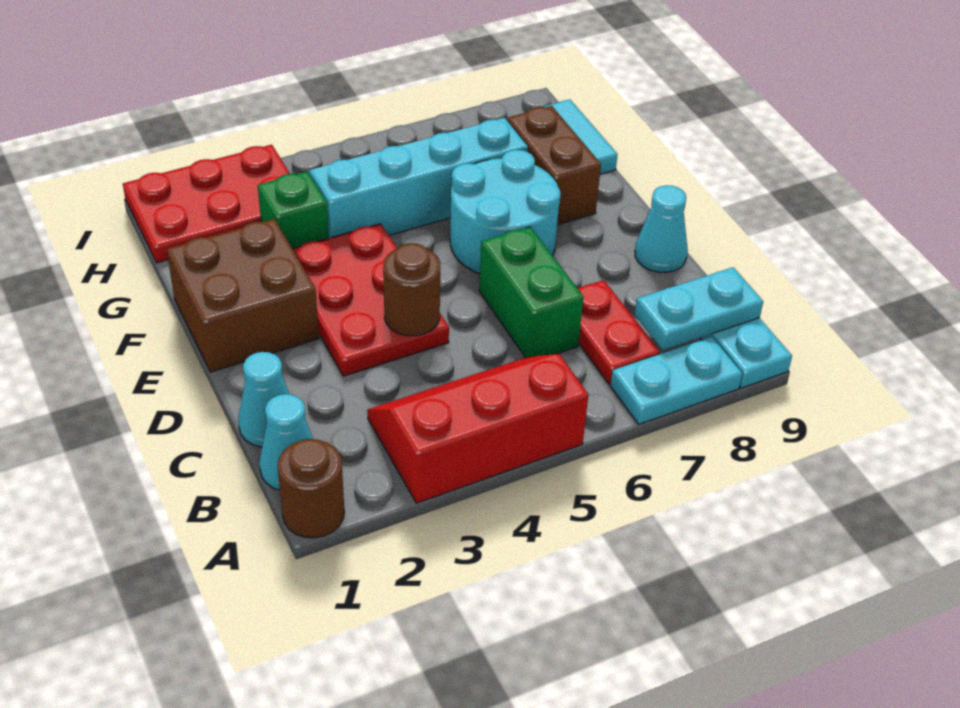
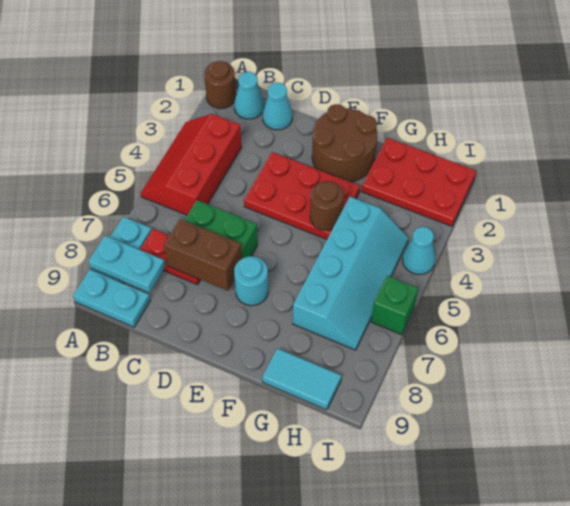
red 2x3 slope [367,354,589,503] -> red 2x3 slope turned to [141,114,242,215]
cyan 1x2 plate [635,267,763,350] -> cyan 1x2 plate turned to [88,236,165,293]
brown 1x1 round brick [383,243,440,336] -> brown 1x1 round brick moved to [310,181,344,230]
cyan 1x1 cone [635,185,688,272] -> cyan 1x1 cone moved to [402,227,435,274]
brown 2x2 brick [167,219,319,372] -> brown 2x2 round brick [312,104,377,182]
cyan 2x2 round brick [450,150,561,274] -> cyan 1x1 round brick [234,256,268,306]
brown 1x2 brick [507,106,601,225] -> brown 1x2 brick moved to [164,219,242,291]
green 1x1 brick [258,171,329,249] -> green 1x1 brick moved to [371,276,418,335]
red 2x3 plate [123,145,290,263] -> red 2x3 plate turned to [361,138,476,226]

